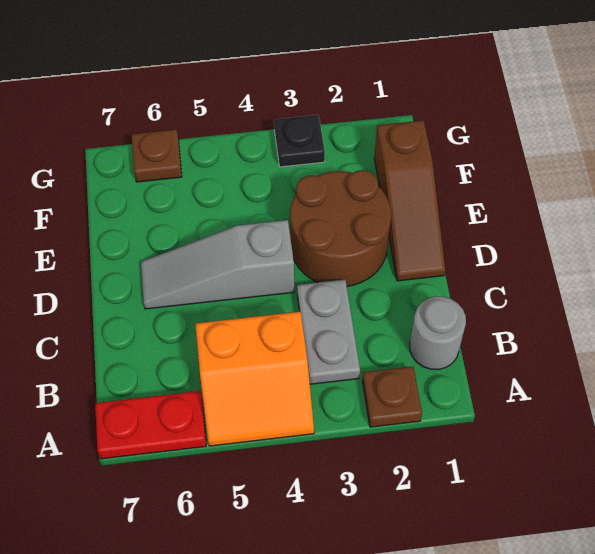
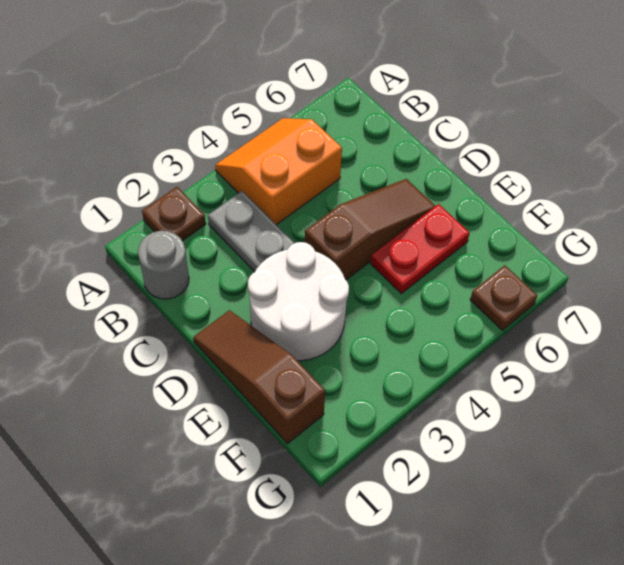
red 1x2 plate [95,391,206,459] -> red 1x2 plate moved to [371,204,470,293]
brown 2x2 round brick [290,170,391,286] -> white 2x2 round brick [248,242,349,361]
grey 1x3 slope [141,220,294,309] -> brown 1x3 slope [305,179,435,280]
black 1x1 plate [274,115,325,167] -> none

